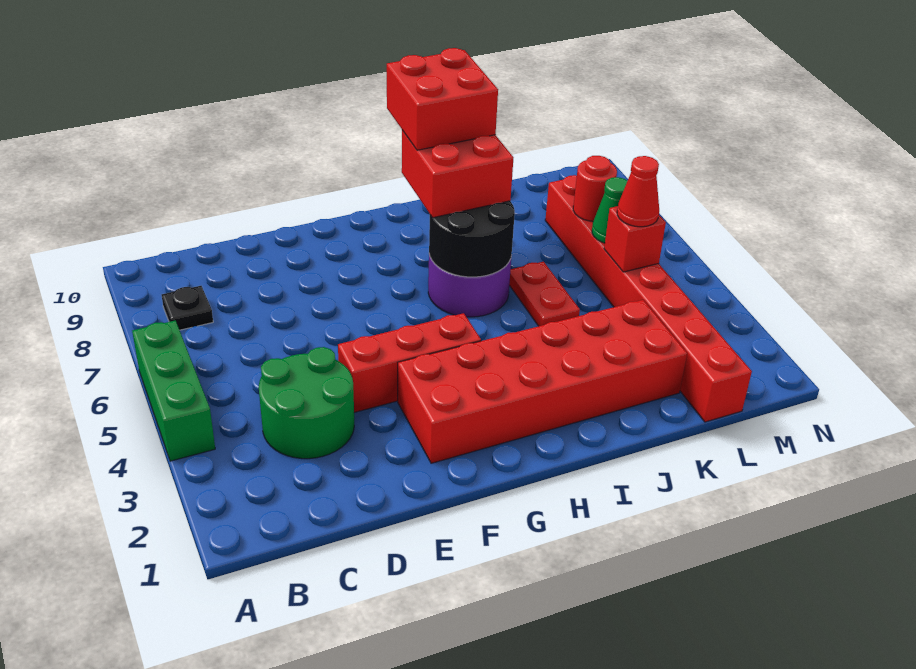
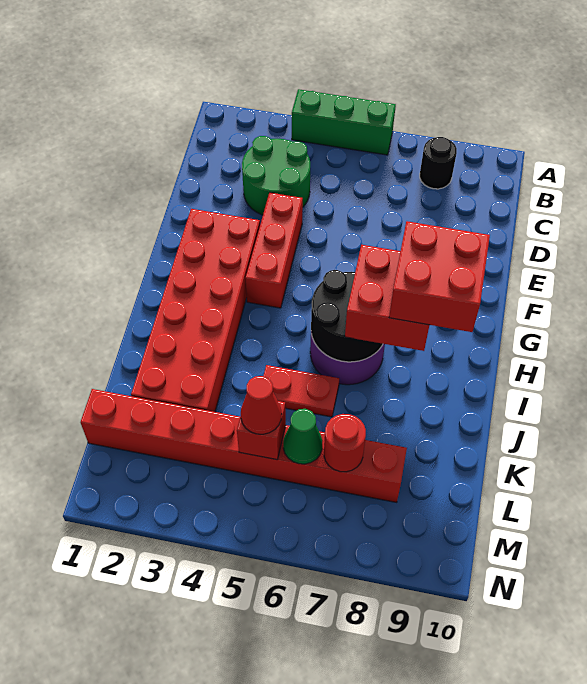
black 1x1 plate [162,286,213,330] -> black 1x1 round brick [420,137,457,189]

